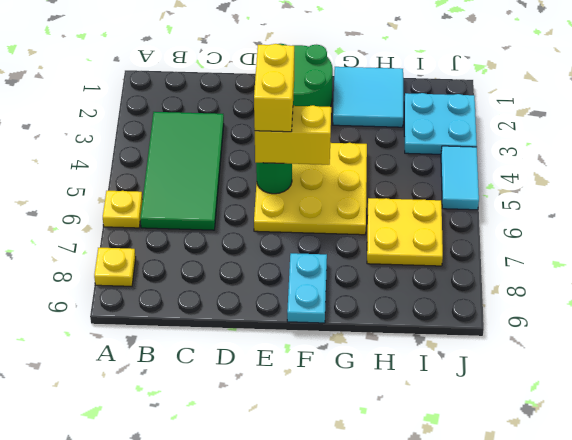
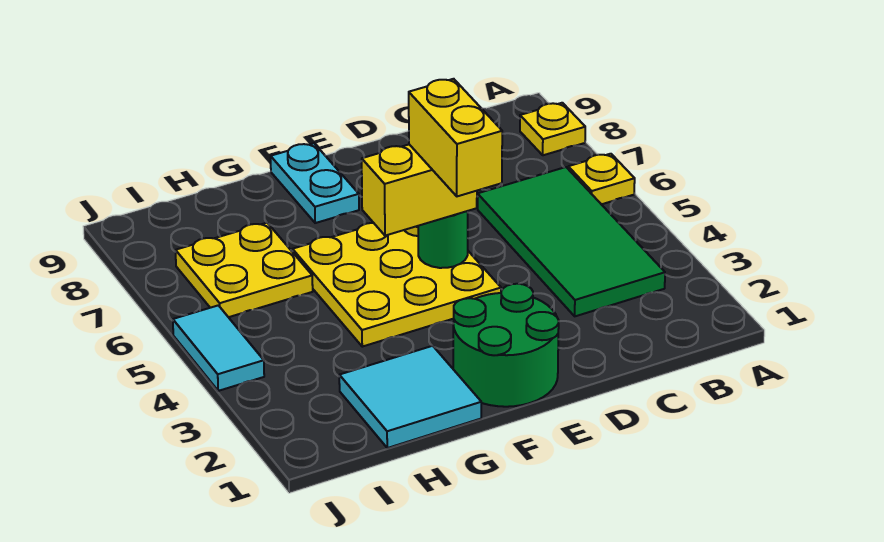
cyan 2x2 plate [404,93,477,154] -> none

